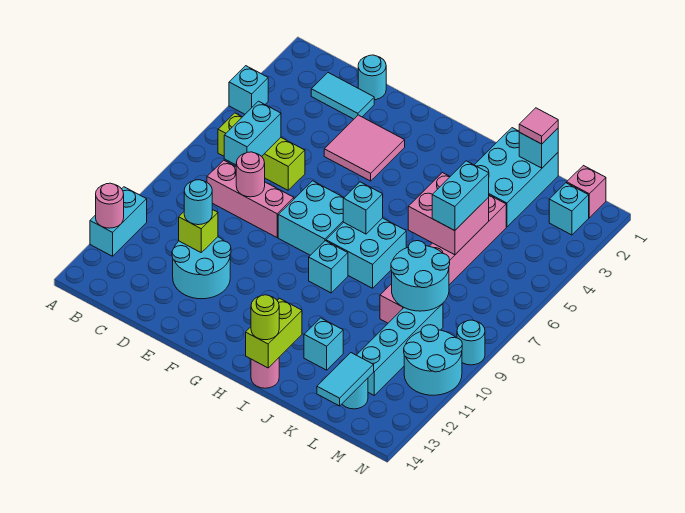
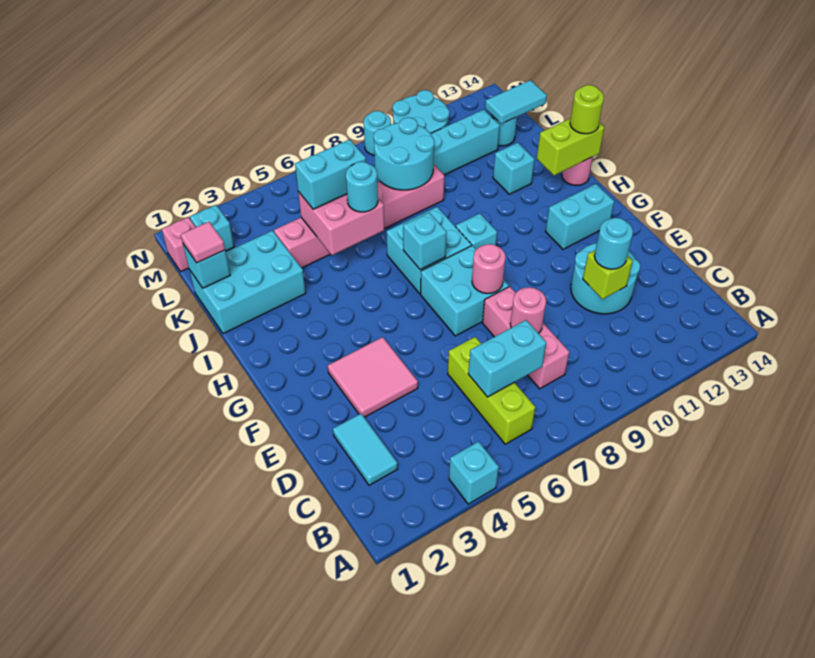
cyan 1x2 brick [90,187,147,256] -> cyan 1x2 brick moved to [546,184,614,249]
pink 1x1 round brick [96,183,124,228] -> pink 1x1 round brick moved to [472,244,506,294]
cyan 1x1 round brick [358,55,386,100] -> cyan 1x1 round brick moved to [346,162,378,212]

